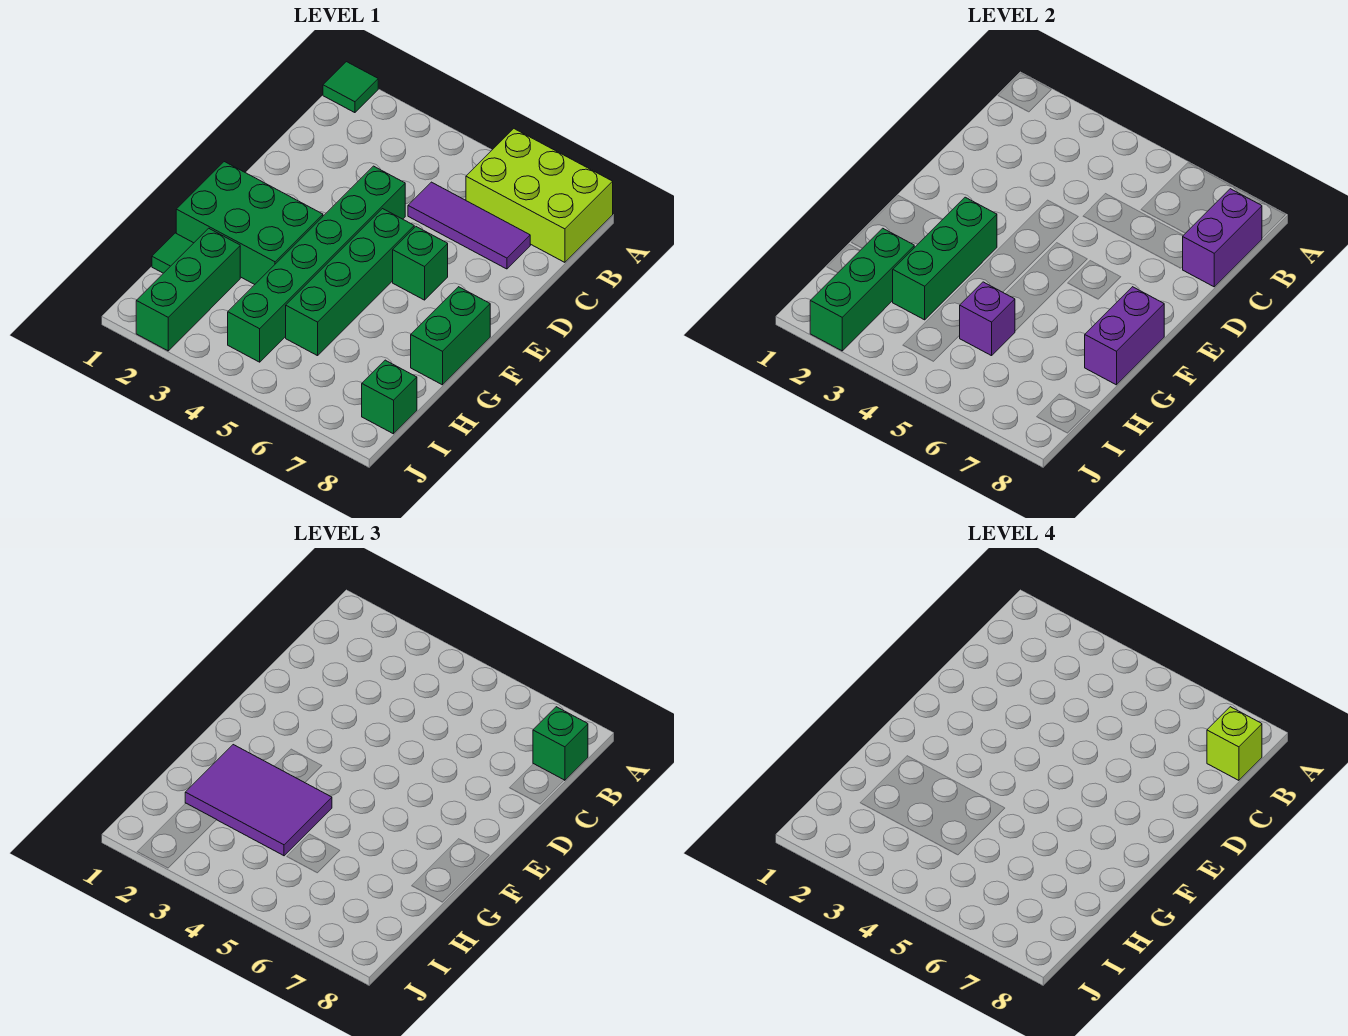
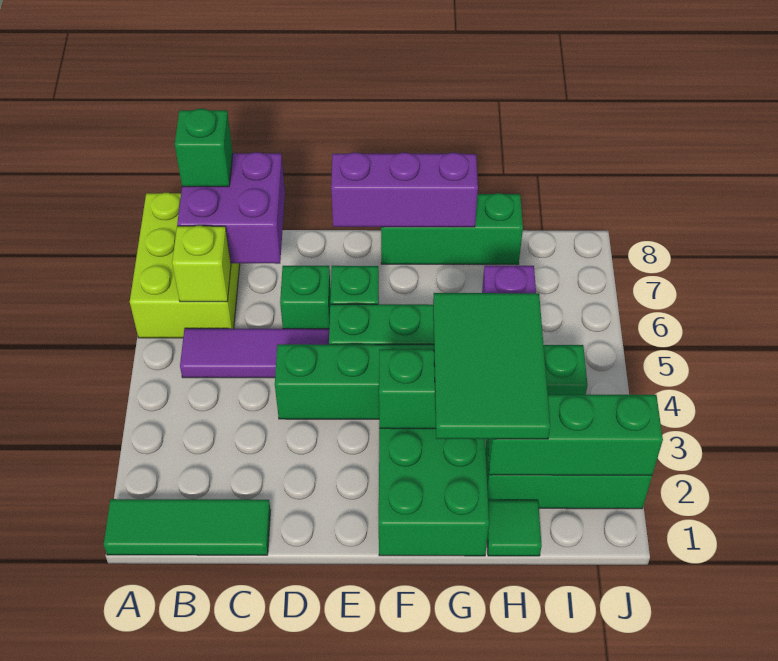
green 1x1 tile [323,62,378,113] -> green 1x3 tile [104,499,270,555]
purple 1x2 brick [1183,189,1262,287] -> purple 2x2 brick [177,152,285,264]
lime 1x1 brick [1207,707,1262,780] -> lime 1x1 brick moved to [172,226,231,302]
purple 1x3 tile [408,182,530,269] -> purple 1x3 tile turned to [180,328,329,378]
green 1x2 brick [411,287,490,385] -> green 1x3 brick [381,193,523,265]
purple 1x2 brick [1085,287,1164,385] -> purple 1x3 brick [331,153,478,227]
purple 2x3 tile [185,745,332,856] -> green 2x3 tile [433,293,550,439]
green 1x1 brick [362,360,417,434] -> green 1x1 brick moved to [280,266,331,329]

